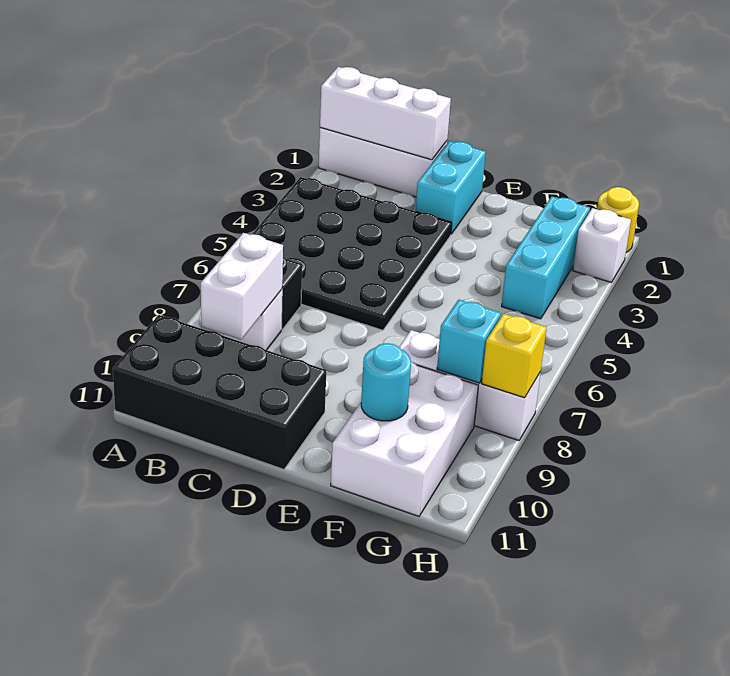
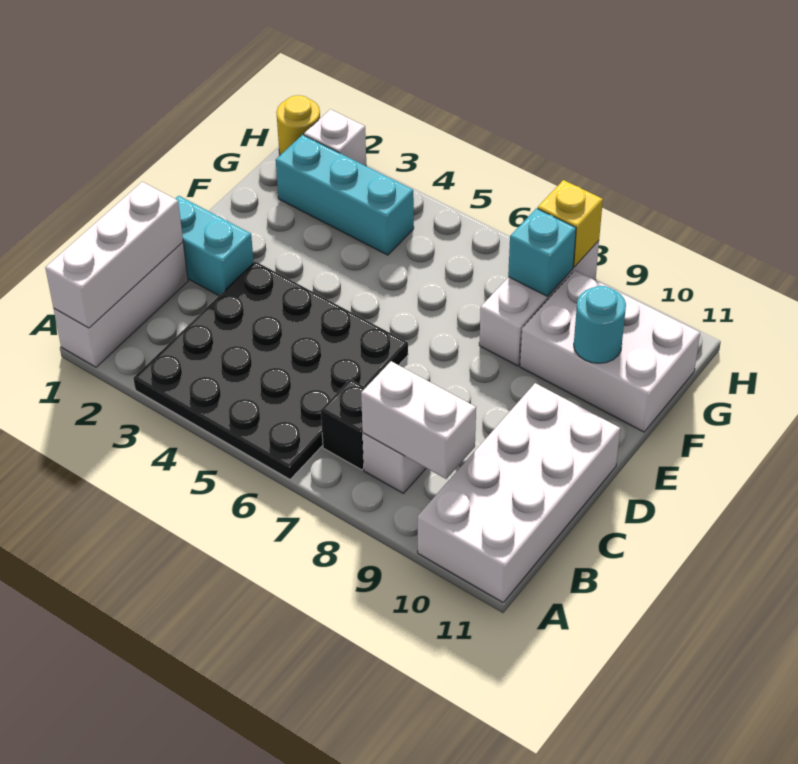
black 2x4 brick [113,315,326,469] -> white 2x4 brick [418,383,620,602]

